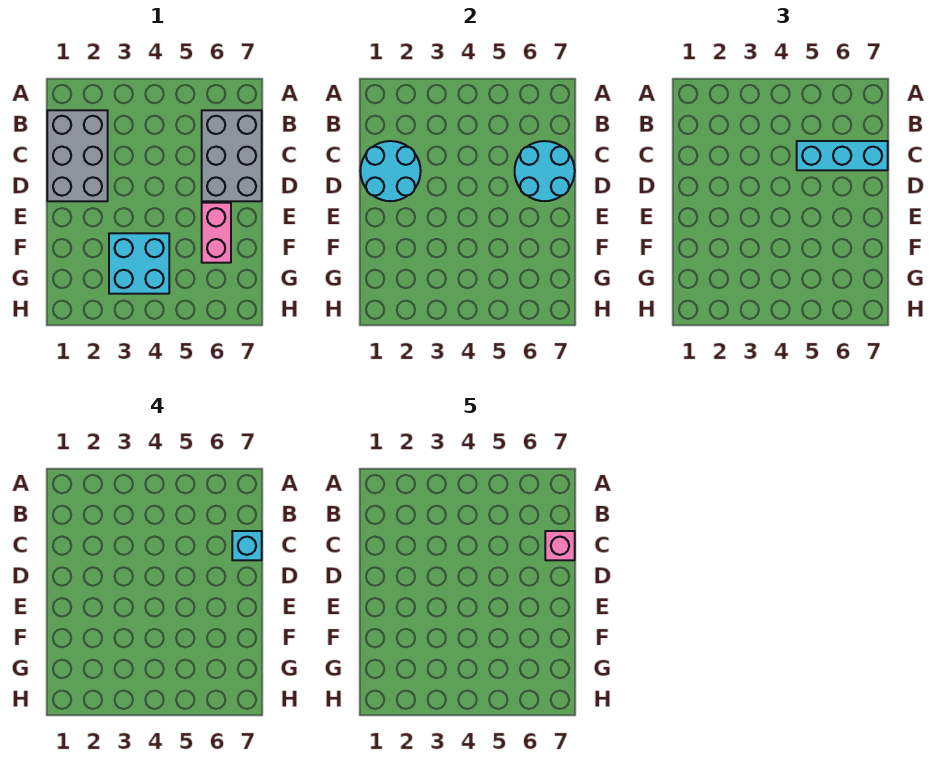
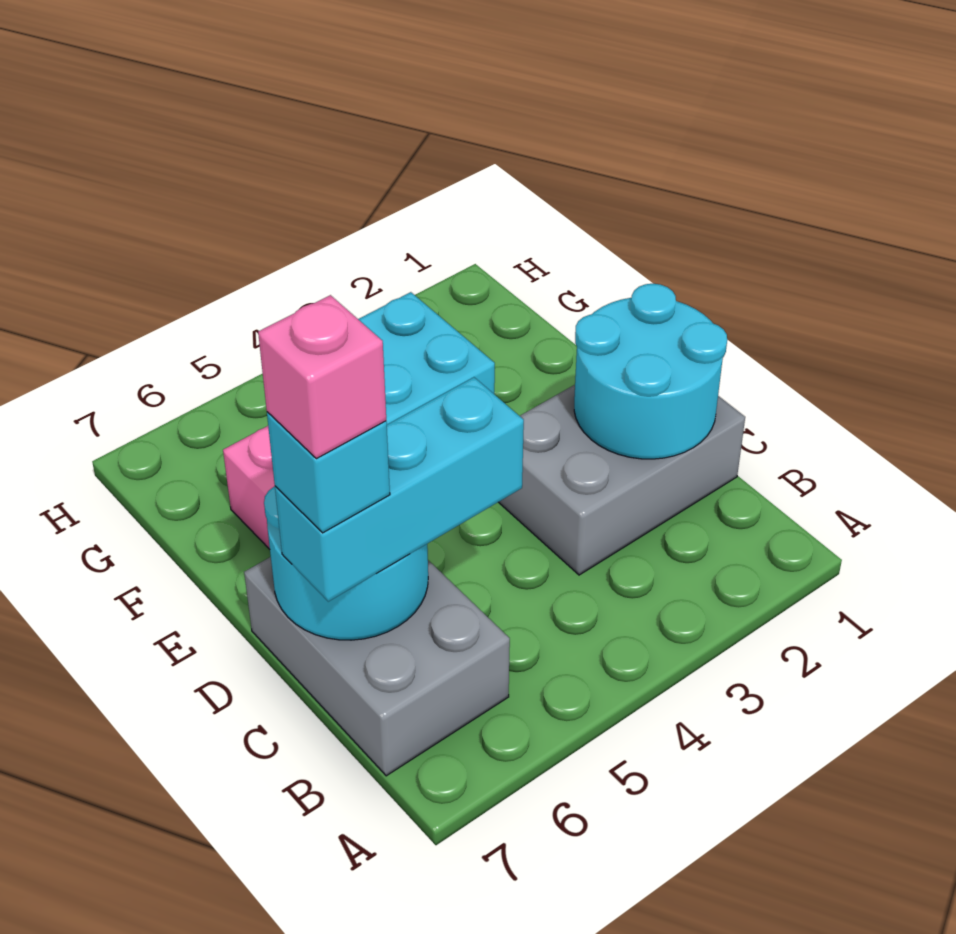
grey 2x3 brick [47,110,108,201] -> grey 2x3 brick turned to [499,385,745,575]

